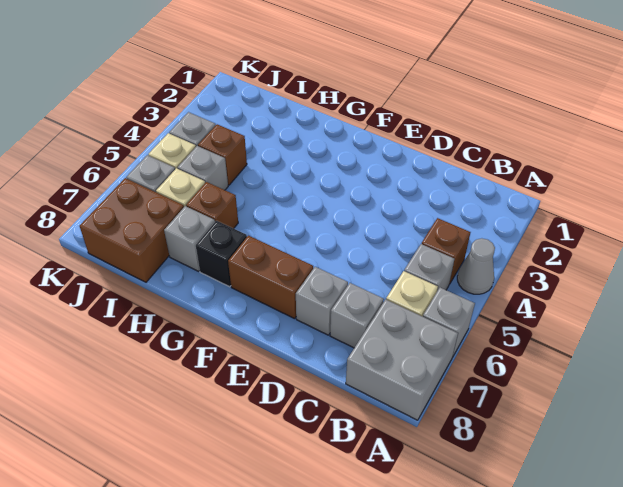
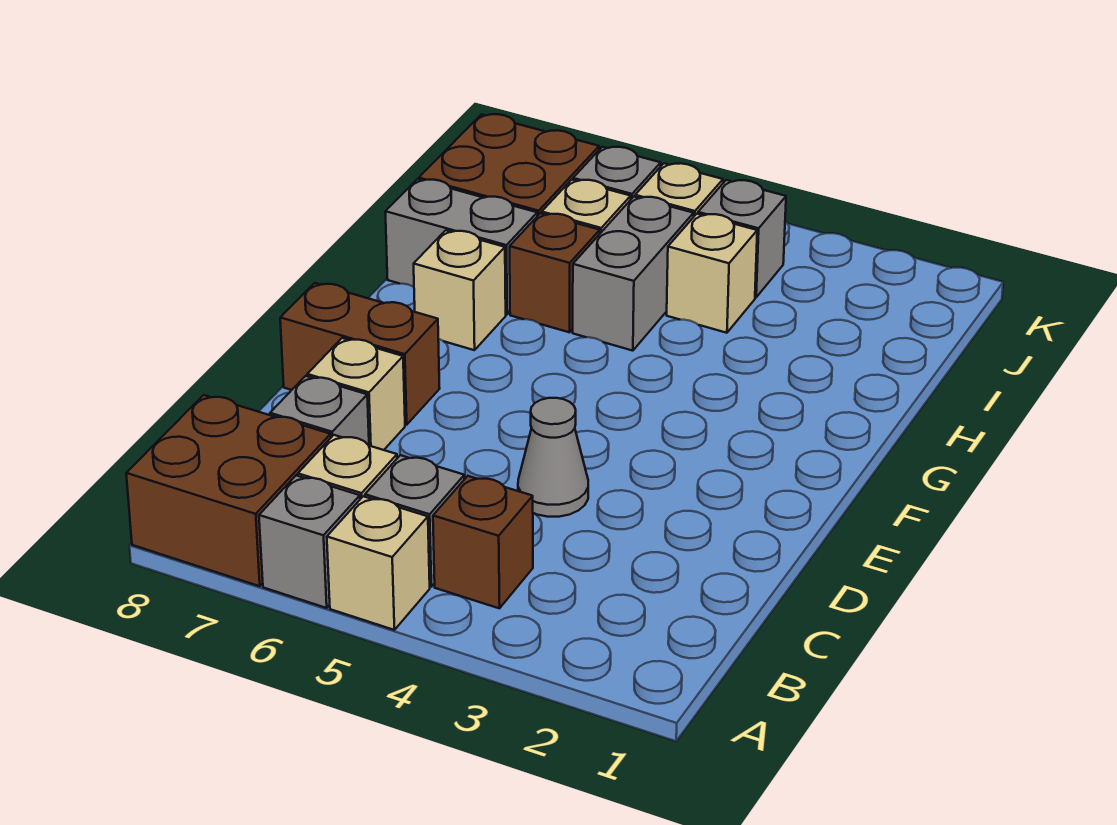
grey 1x1 cone [457,238,495,294] -> grey 1x1 cone moved to [518,398,588,517]
none -> tan 1x1 brick [327,496,430,630]
grey 2x2 brick [346,299,458,420] -> brown 2x2 brick [126,395,331,586]
grey 1x1 brick [296,267,348,335] -> tan 1x1 brick [307,338,405,450]
brown 1x2 brick [228,236,313,319] -> brown 1x2 brick turned to [280,283,440,425]
black 1x1 brick [196,221,247,287] -> tan 1x1 brick [414,230,506,350]
grey 1x1 brick [164,206,215,271] -> grey 1x2 brick [385,179,537,314]
brown 1x1 brick [198,124,247,185] -> tan 1x1 brick [667,214,757,333]
grey 1x1 brick [177,146,228,190] -> grey 1x2 brick [573,197,694,351]

